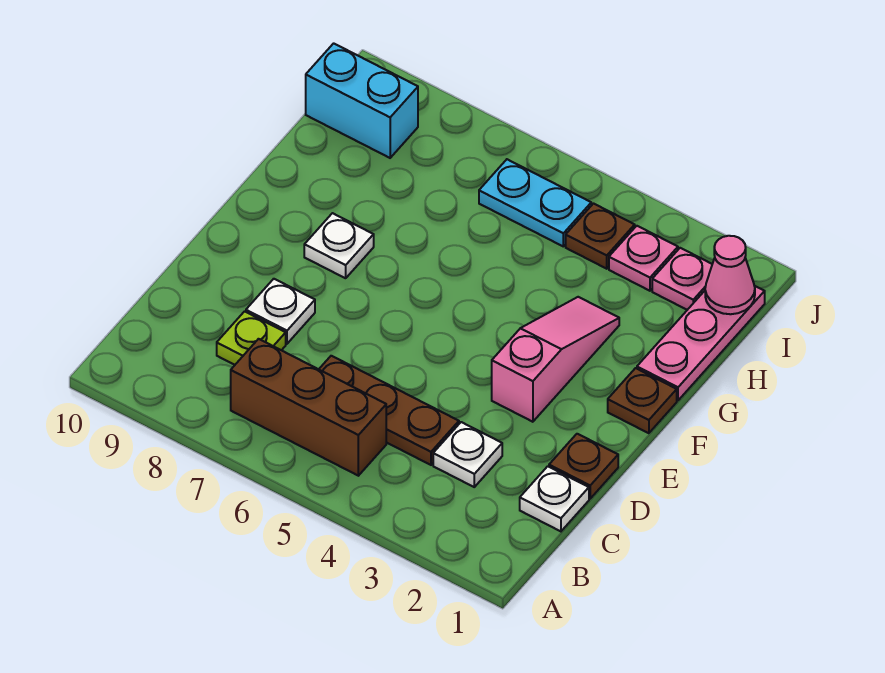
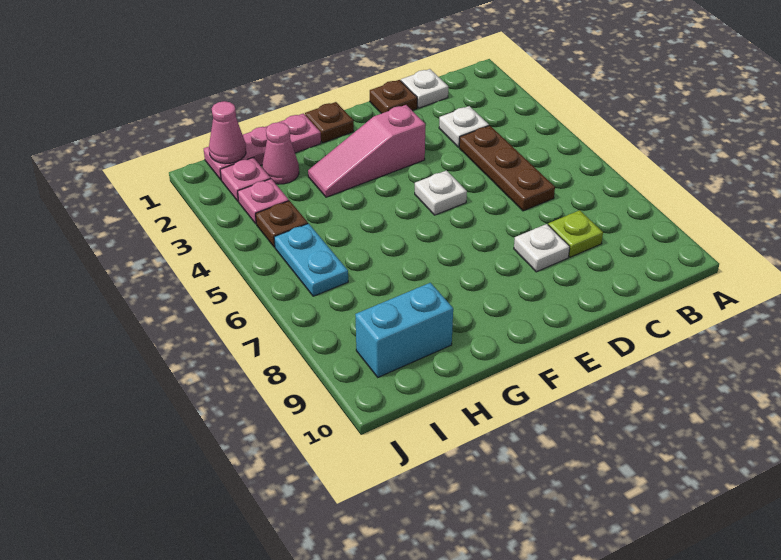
brown 1x3 brick [231,339,386,476] -> none
white 1x1 plate [304,213,374,278] -> white 1x1 plate moved to [415,170,467,215]
none -> pink 1x1 cone [262,122,299,184]
cyan 1x2 brick [306,43,418,158] -> cyan 1x2 brick turned to [355,283,453,377]

